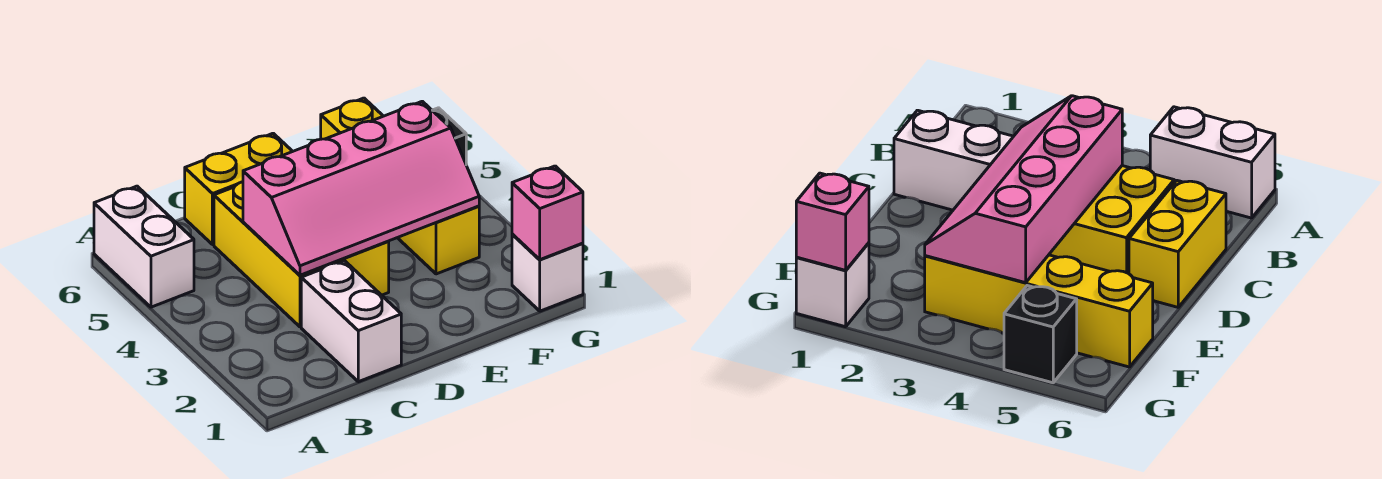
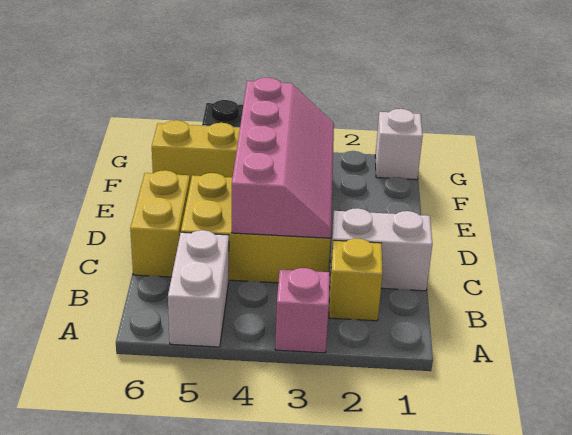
white 1x2 brick [94,186,194,307] -> white 1x2 brick turned to [168,230,229,347]
none -> yellow 1x1 brick [329,239,383,321]
pink 1x1 brick [512,166,583,260] -> pink 1x1 brick moved to [275,268,330,353]

